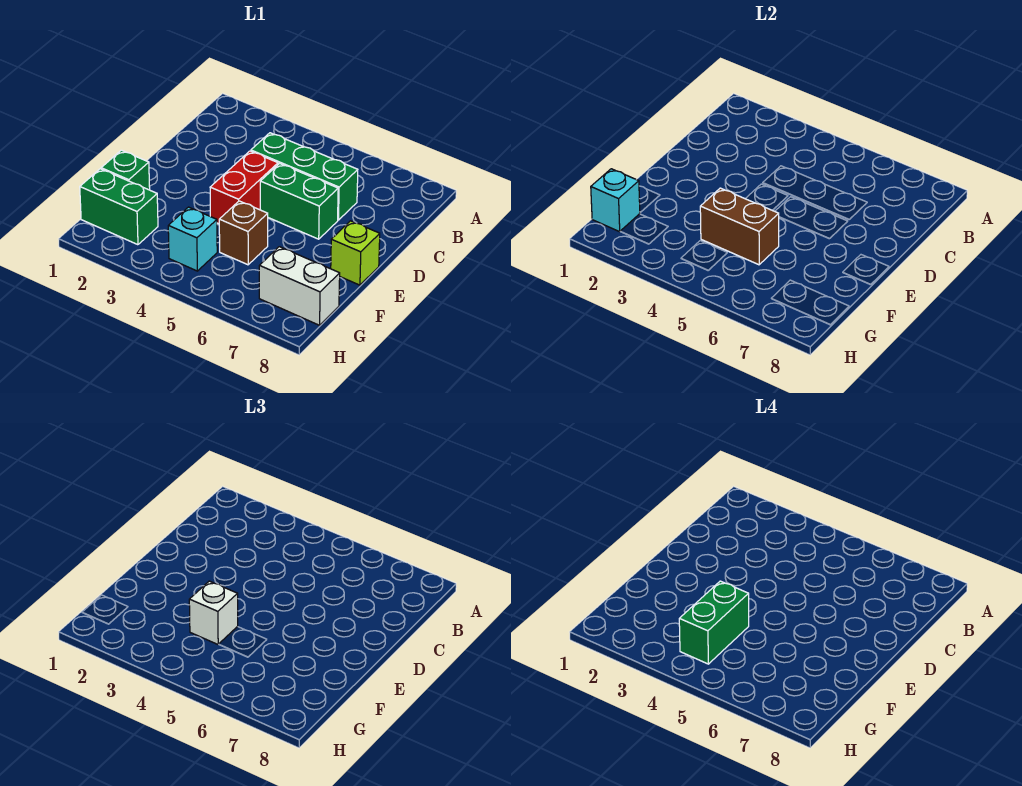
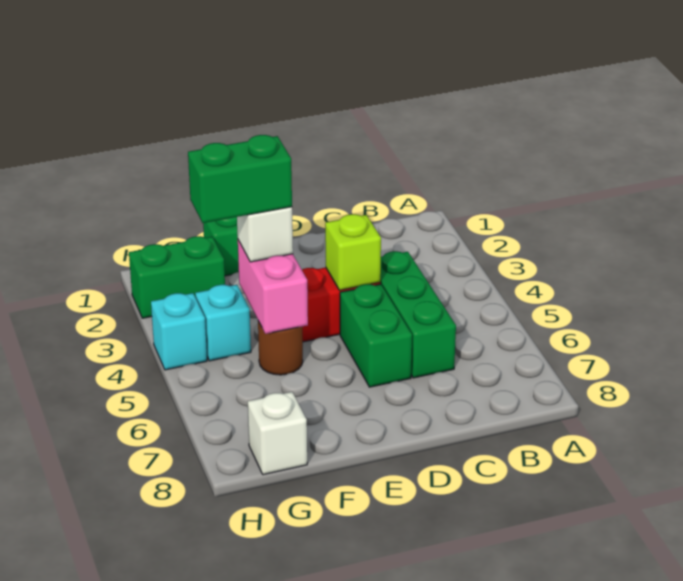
lime 1x1 brick [331,221,380,285] -> lime 1x1 brick moved to [325,214,381,290]
brown 1x2 brick [700,188,779,265] -> pink 1x2 brick [238,240,308,334]
brown 1x1 brick [219,201,268,265] -> brown 1x1 round brick [258,321,303,375]
green 1x2 brick [80,169,158,245] -> green 1x2 brick turned to [129,236,225,318]
cyan 1x1 brick [591,169,640,232] -> cyan 1x1 brick moved to [151,293,207,370]
white 1x2 brick [259,247,340,325] -> white 1x1 brick [248,392,307,475]

